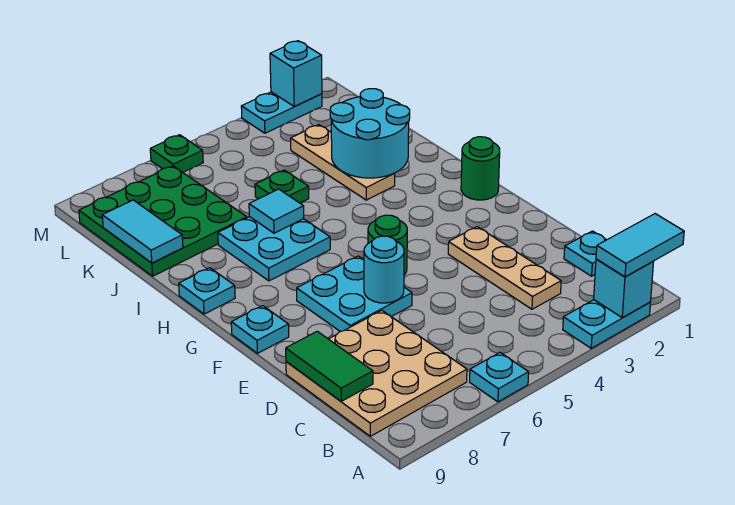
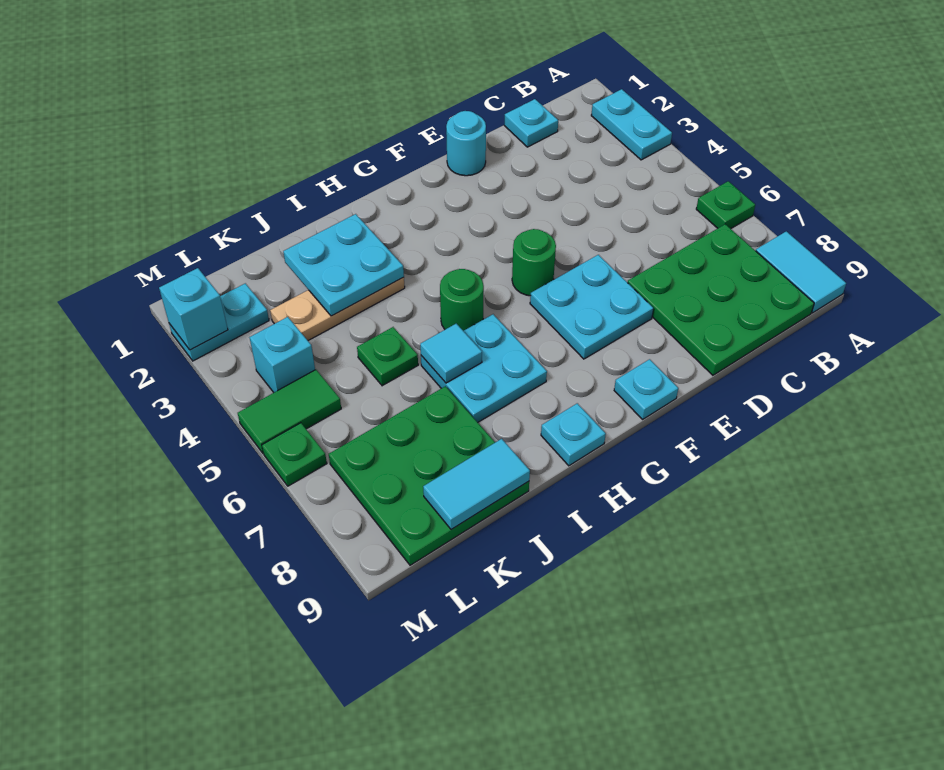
cyan 1x2 tile [596,214,684,277] -> cyan 1x2 tile moved to [756,231,846,313]
cyan 1x1 brick [594,259,653,318] -> cyan 1x1 brick moved to [249,317,315,392]
cyan 1x1 plate [470,353,529,402] -> green 1x1 plate [696,181,755,229]
tan 3x3 plate [286,311,467,436] -> green 3x3 plate [628,224,814,375]
tan 1x3 plate [448,227,561,309] -> none
green 1x2 tile [286,331,373,401] -> green 1x2 tile moved to [238,370,341,453]
cyan 1x1 round brick [364,236,404,303] -> cyan 1x1 round brick moved to [446,111,486,176]
green 1x1 round brick [461,137,500,200] -> green 1x1 round brick moved to [440,269,484,331]
cyan 2x2 round brick [330,89,410,178] -> cyan 2x2 plate [283,214,404,316]
cyan 1x2 plate [241,92,322,133] -> cyan 1x2 plate turned to [169,283,269,361]

